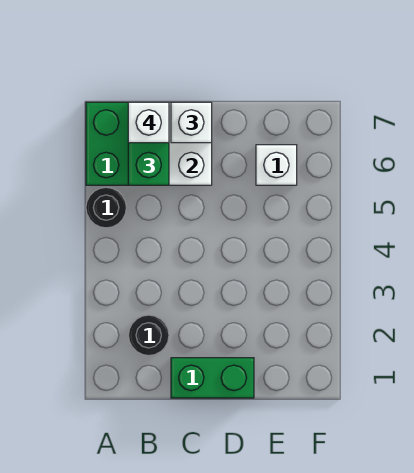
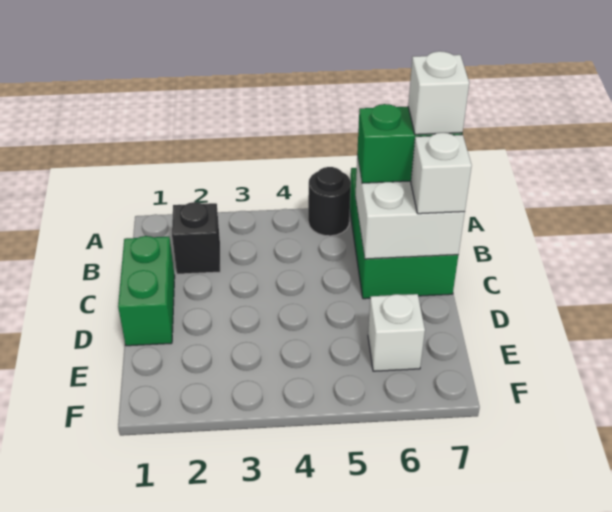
black 1x1 round brick [128,315,169,356] -> black 1x1 brick [172,202,220,274]

